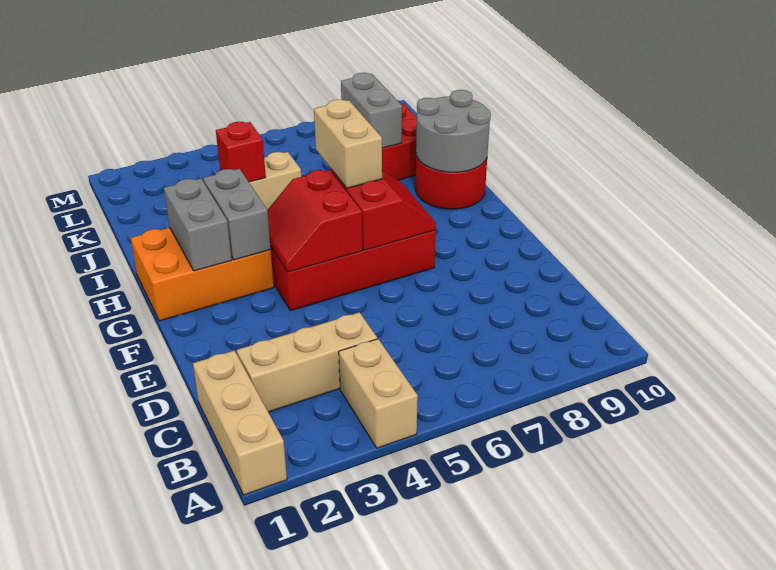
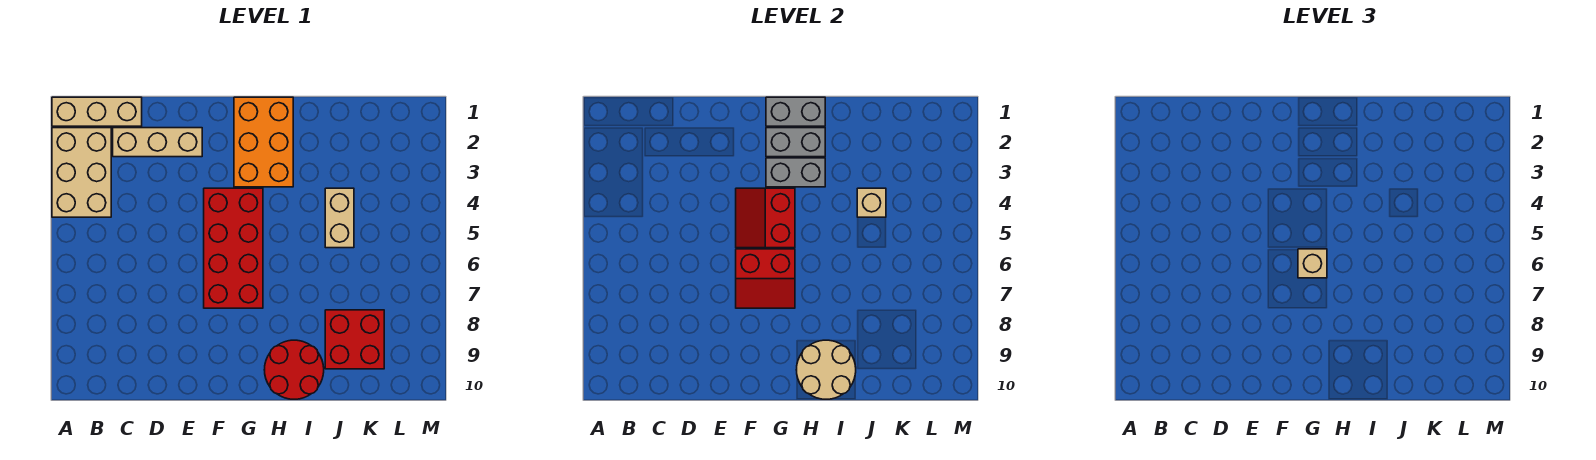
tan 1x2 brick [339,339,418,448] -> tan 2x3 brick [52,128,111,217]
tan 1x3 brick [237,312,377,412] -> tan 1x3 brick turned to [113,128,202,157]
red 2x2 slope [267,170,363,272] -> red 2x2 slope turned to [736,188,795,248]
tan 1x2 brick [314,100,382,188] -> tan 1x1 brick [1298,249,1327,278]
grey 2x2 round brick [416,90,491,172] -> tan 2x2 round brick [796,340,856,399]
red 1x1 brick [216,122,266,182] -> tan 1x1 brick [857,188,886,217]
grey 1x2 brick [341,73,402,148] -> grey 1x2 brick moved to [766,97,825,126]

